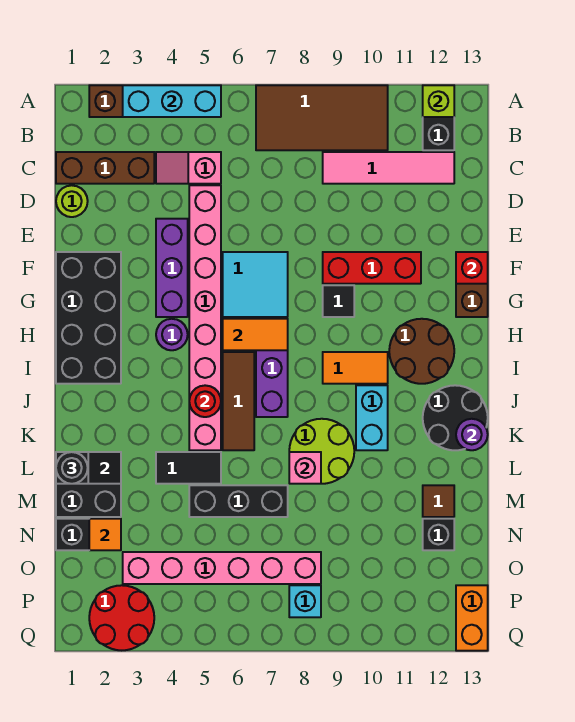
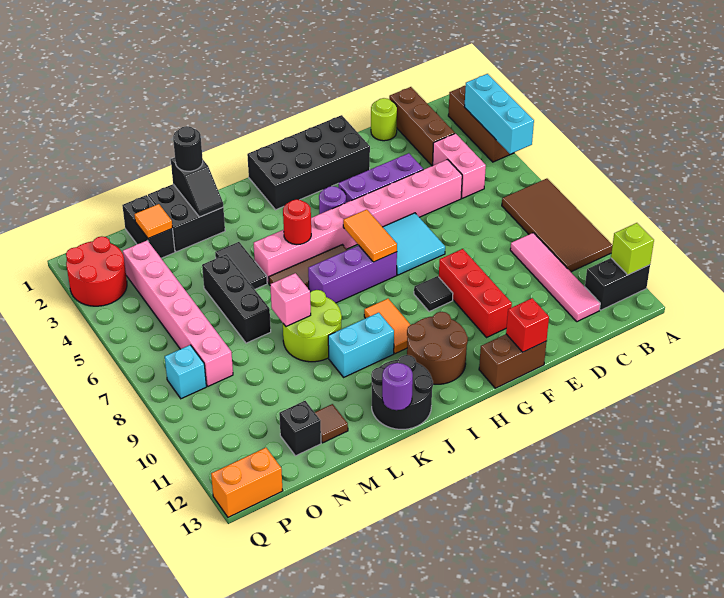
pink 1x2 slope [156,152,221,184] -> pink 1x2 brick [433,134,486,198]

